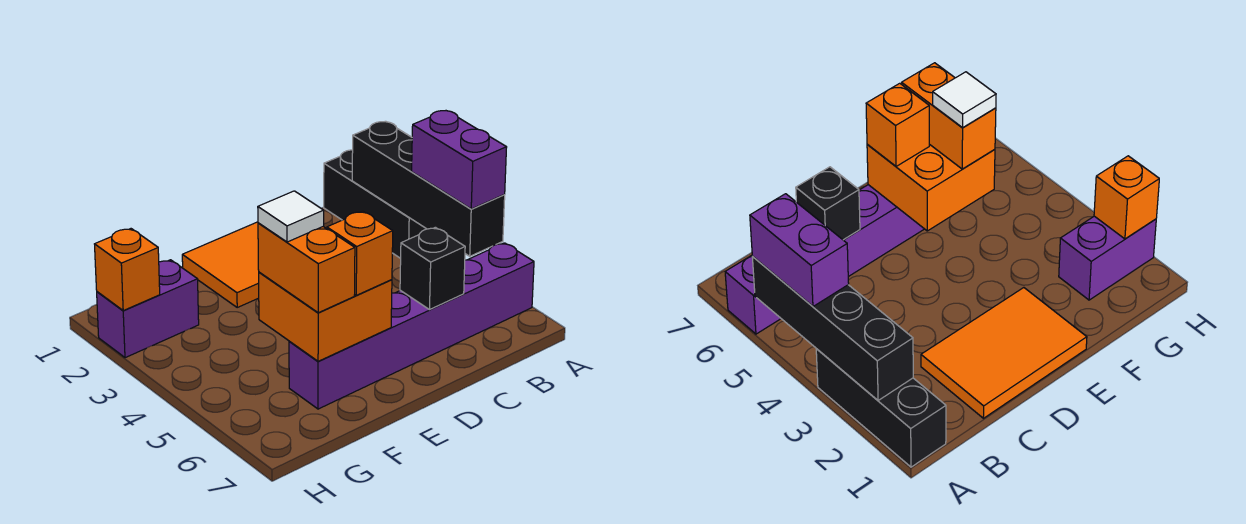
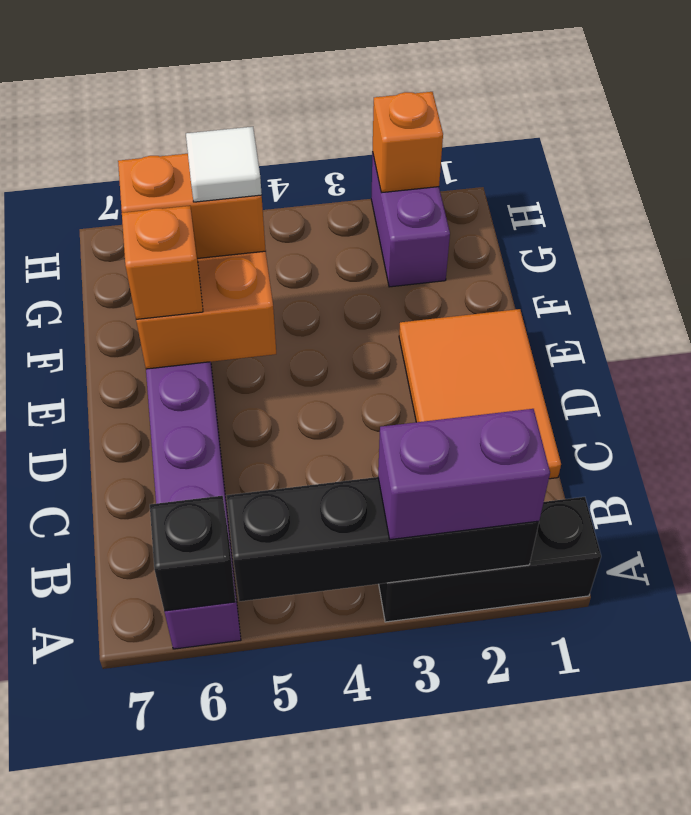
purple 1x2 brick [412,111,507,209] -> purple 1x2 brick moved to [378,409,550,539]
black 1x1 brick [400,227,465,310] -> black 1x1 brick moved to [150,496,235,611]

